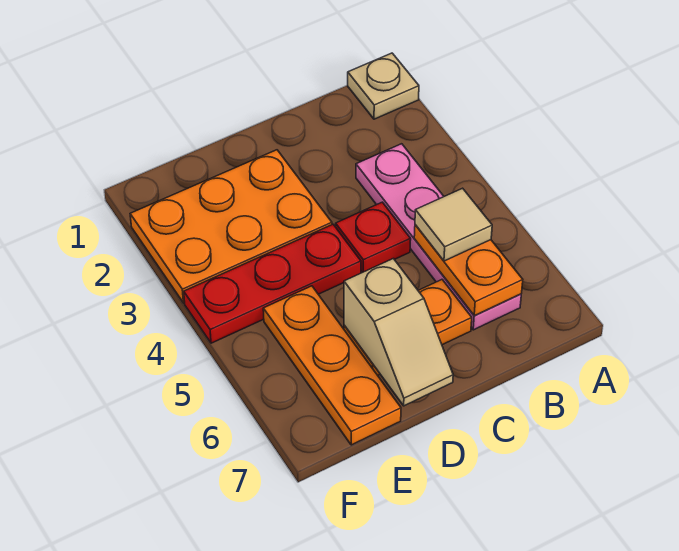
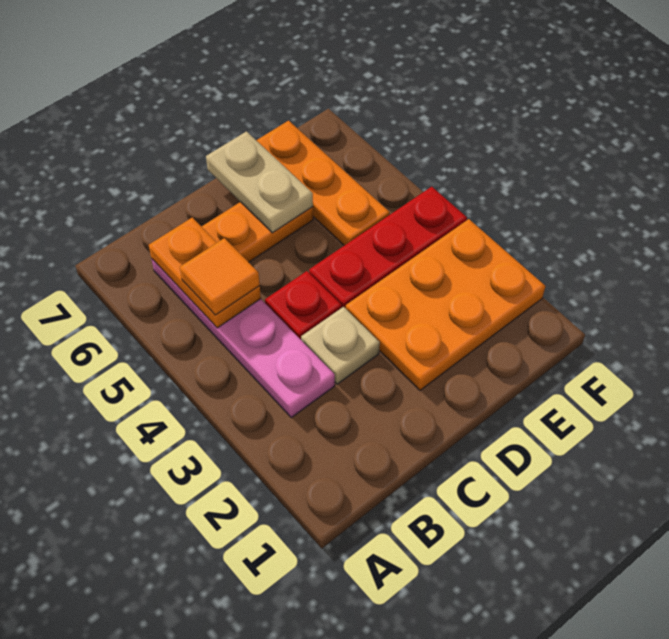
tan 1x1 plate [348,53,419,119] -> tan 1x1 plate moved to [301,307,380,384]
tan 1x1 tile [415,188,492,261] -> orange 1x1 tile [180,238,260,315]
tan 1x2 slope [344,259,453,406] -> tan 1x2 plate [206,131,313,233]

